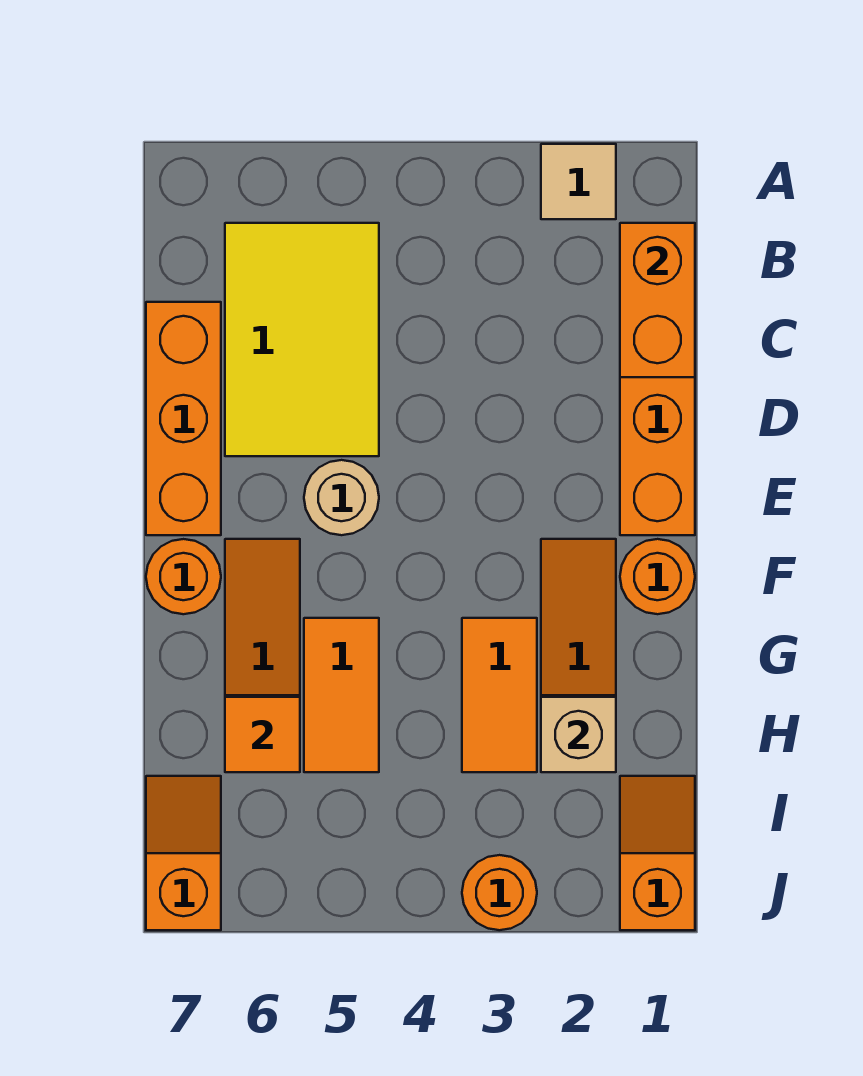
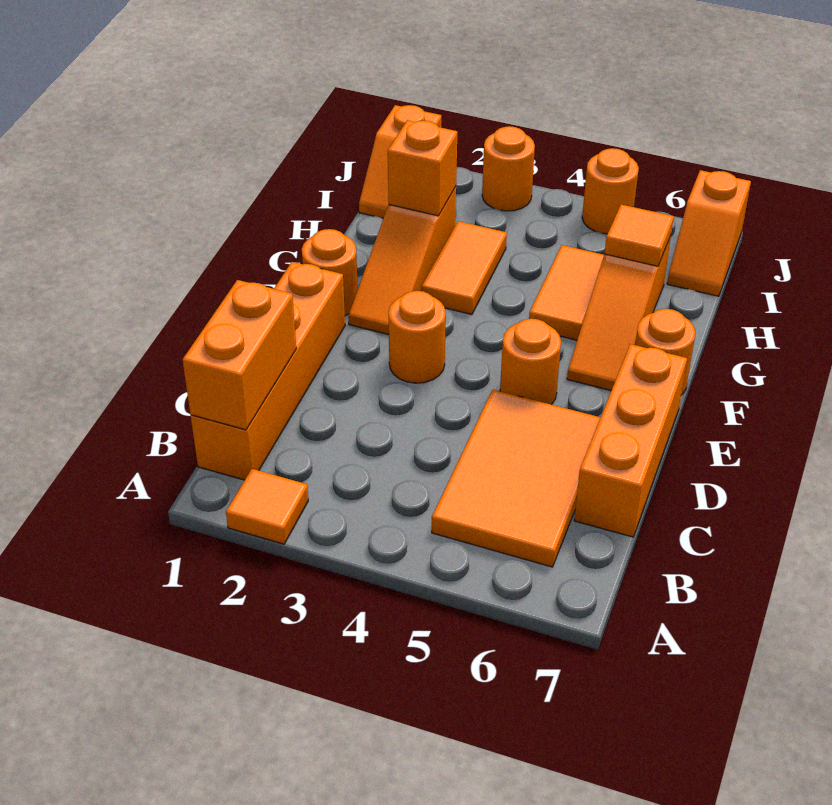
tan 1x1 tile [541,144,616,219] -> orange 1x1 tile [226,469,308,544]
yellow 2x3 tile [225,223,379,456] -> orange 2x3 tile [432,390,601,567]
none -> orange 1x1 round brick [388,291,446,383]
tan 1x1 round brick [304,460,379,535] -> orange 1x1 round brick [500,319,561,405]
tan 1x1 brick [541,697,616,772] -> orange 1x1 brick [388,120,457,216]
none -> orange 1x1 round brick [582,148,639,234]

